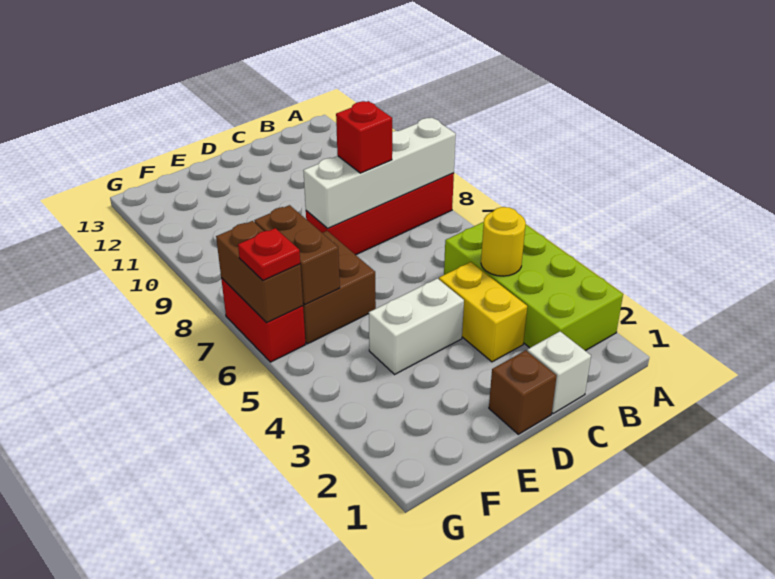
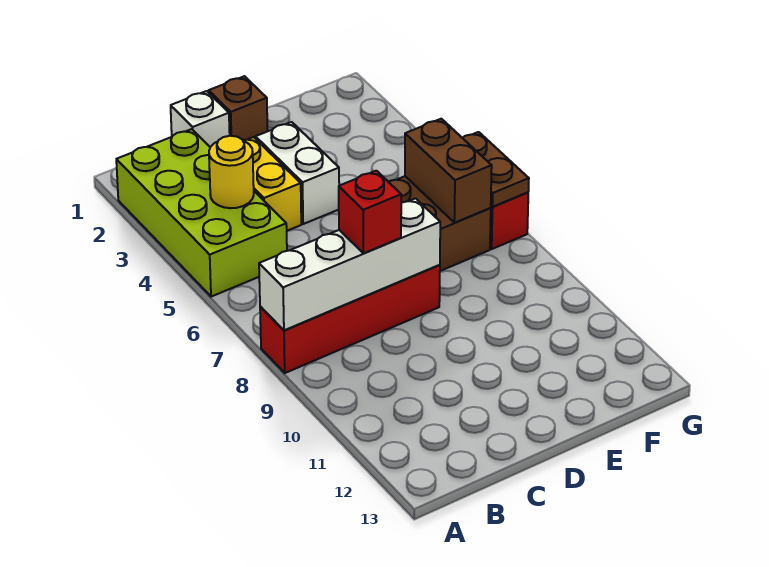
white 1x2 brick [369,278,464,374] -> white 1x2 brick turned to [256,122,339,224]
brown 1x2 brick [216,221,303,323] -> brown 1x2 plate [463,132,529,207]
red 1x1 plate [238,228,300,280] -> none

